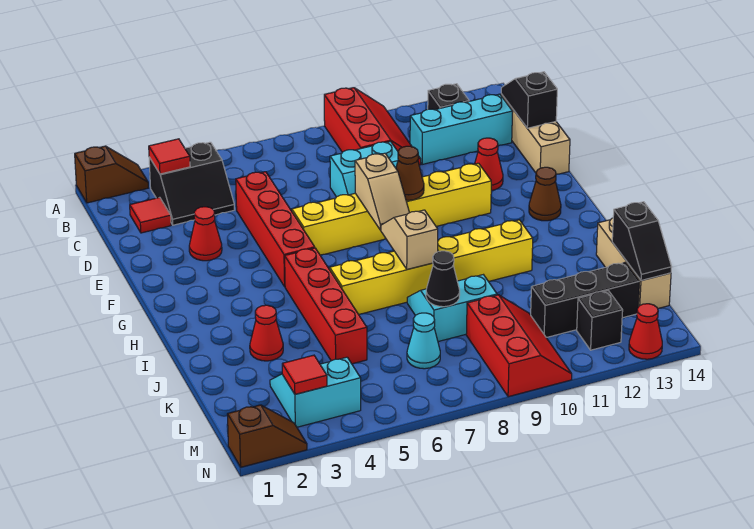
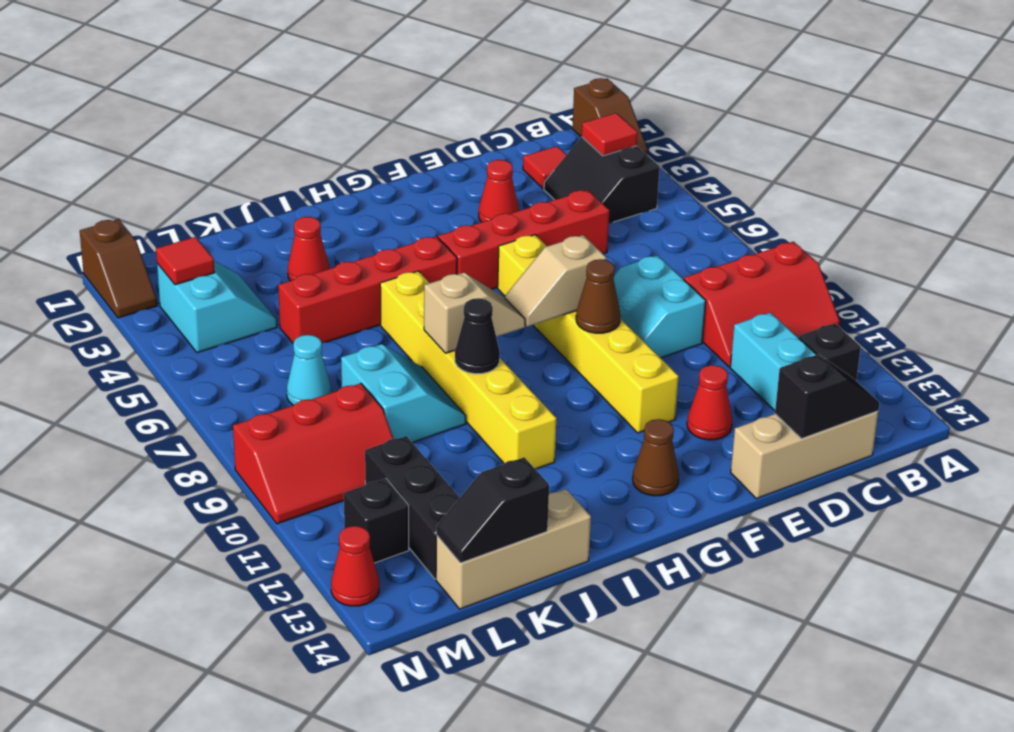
black 1x1 cone [426,251,460,307] -> black 1x1 cone moved to [455,298,500,374]

